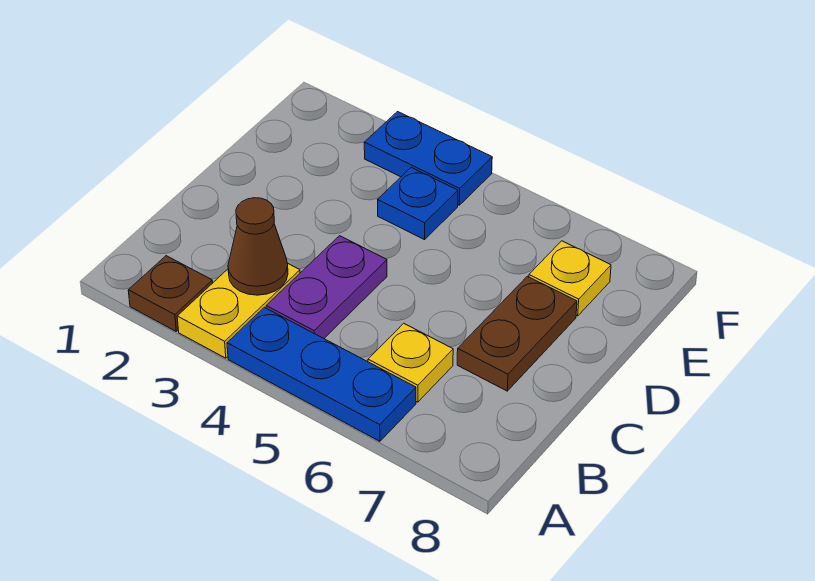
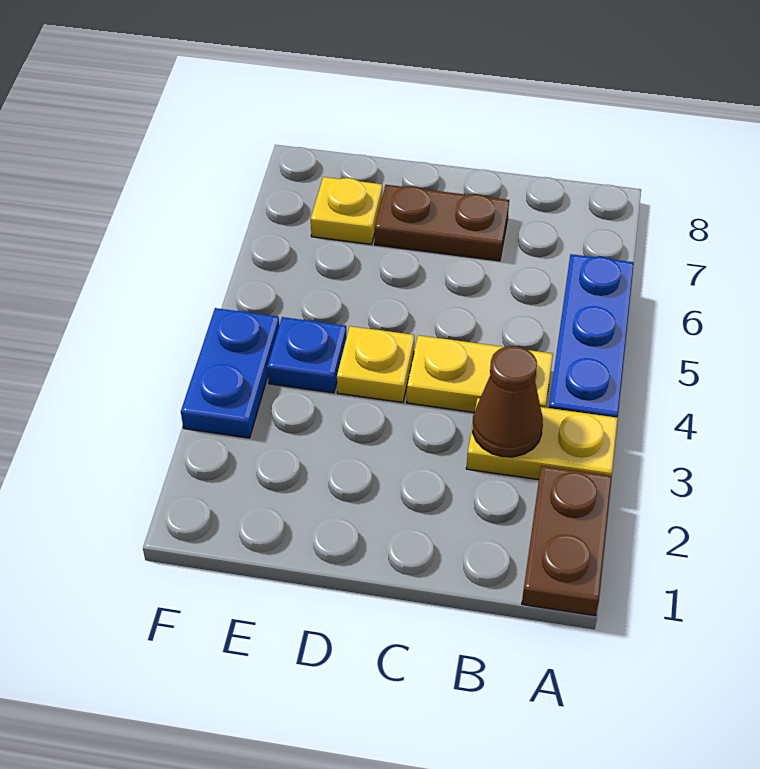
brown 1x1 plate [128,256,213,331] -> brown 1x2 plate [522,466,612,616]
purple 1x2 plate [266,236,387,338] -> yellow 1x2 plate [407,335,553,412]
yellow 1x1 plate [368,323,453,402] -> yellow 1x1 plate moved to [337,326,414,403]

